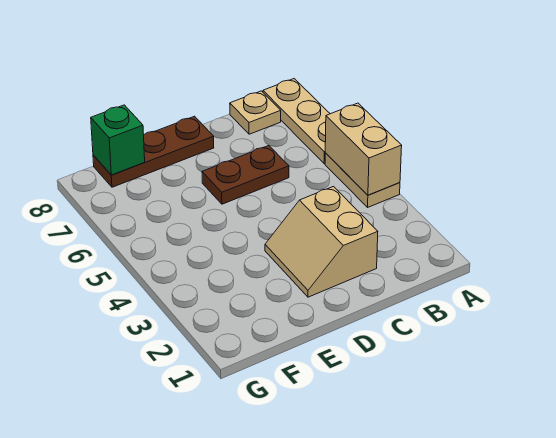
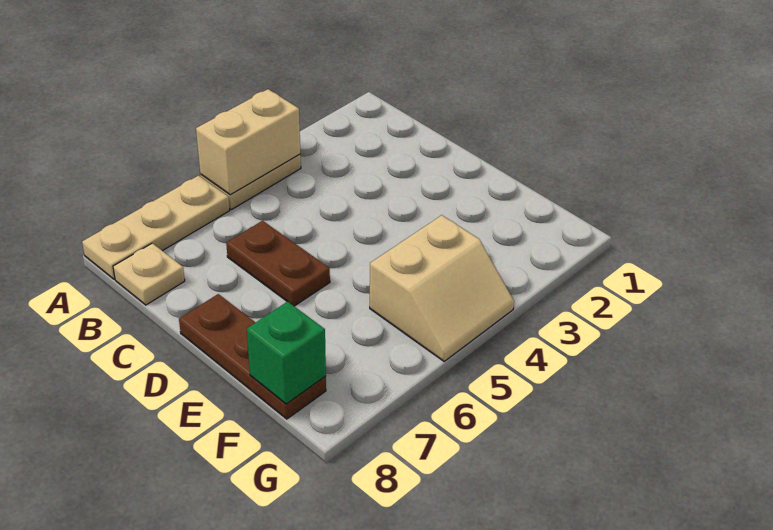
tan 2x2 slope [265,187,378,297] -> tan 2x2 slope moved to [370,215,514,361]

